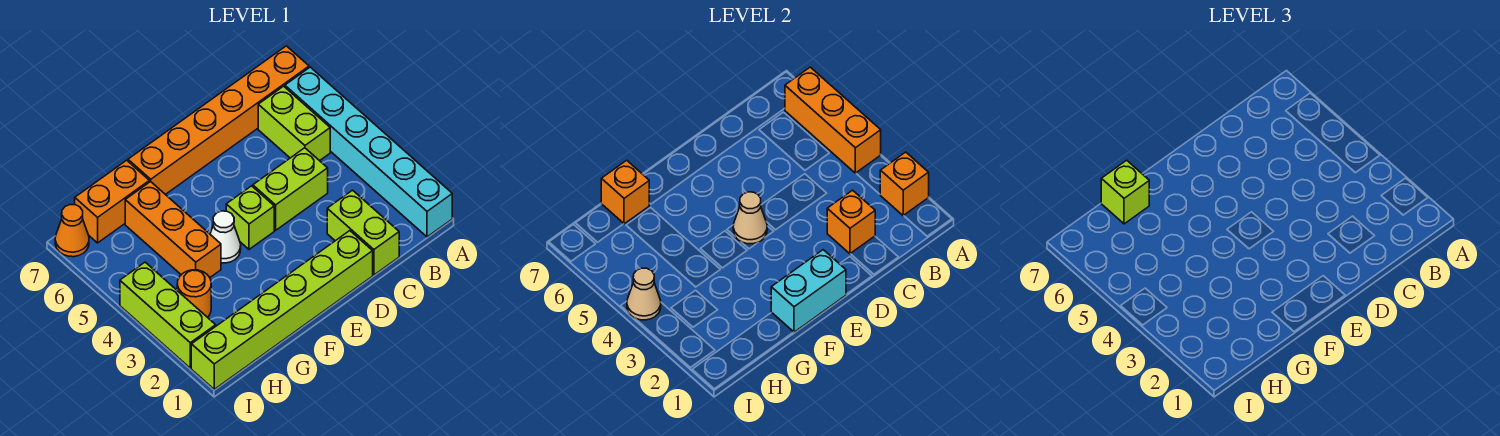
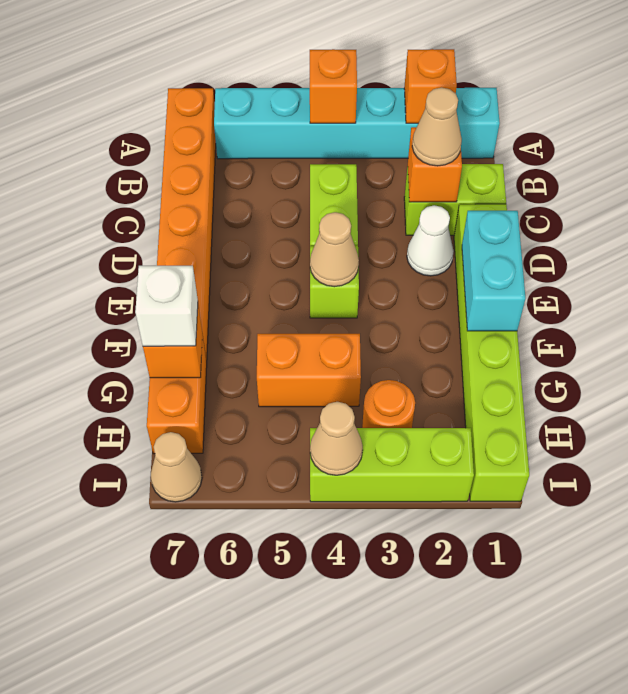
orange 1x3 brick [785,67,881,173] -> orange 1x1 brick [310,49,357,123]
lime 1x2 brick [258,86,330,161] -> none
none -> tan 1x1 cone [412,87,462,166]
white 1x1 cone [210,211,241,263] -> white 1x1 cone moved to [407,205,454,276]
orange 1x3 brick [125,181,221,277] -> orange 1x2 brick [257,334,361,407]
lime 1x1 brick [1101,160,1149,224] -> white 1x1 brick [135,266,198,346]
orange 1x1 cone [55,205,89,257] -> tan 1x1 cone [151,432,202,502]

